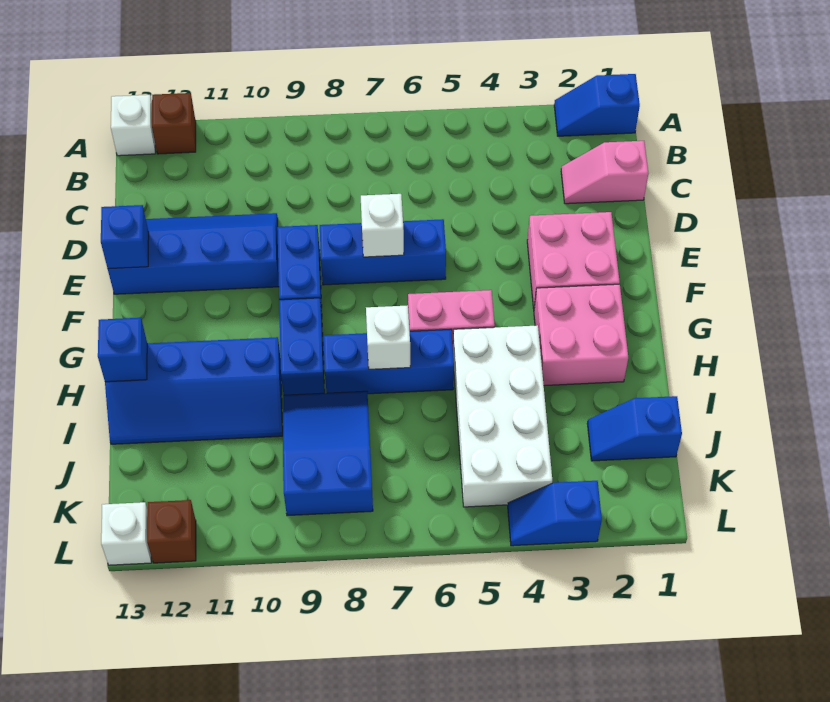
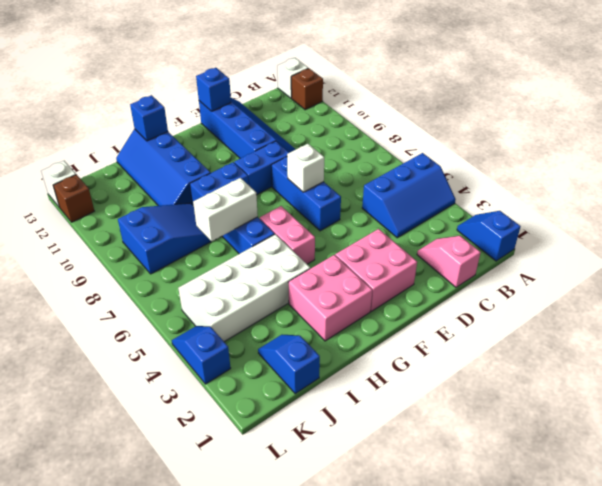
none -> blue 2x3 slope [362,153,456,238]
white 1x1 brick [366,305,410,369] -> white 1x2 brick [193,178,258,242]

